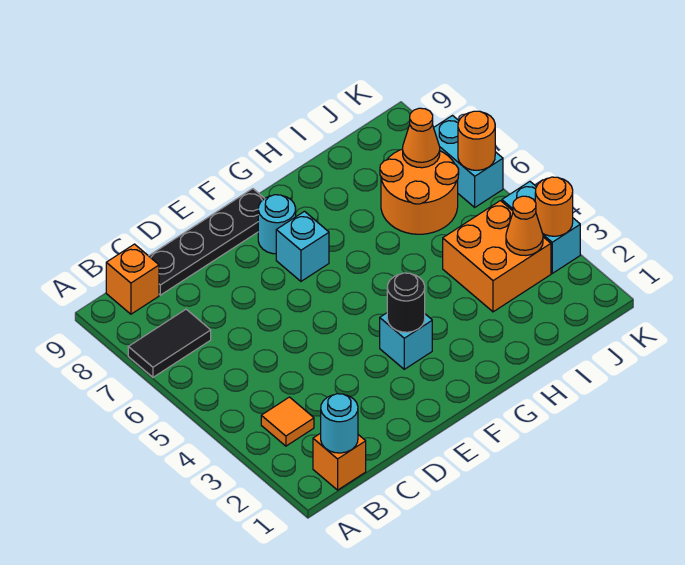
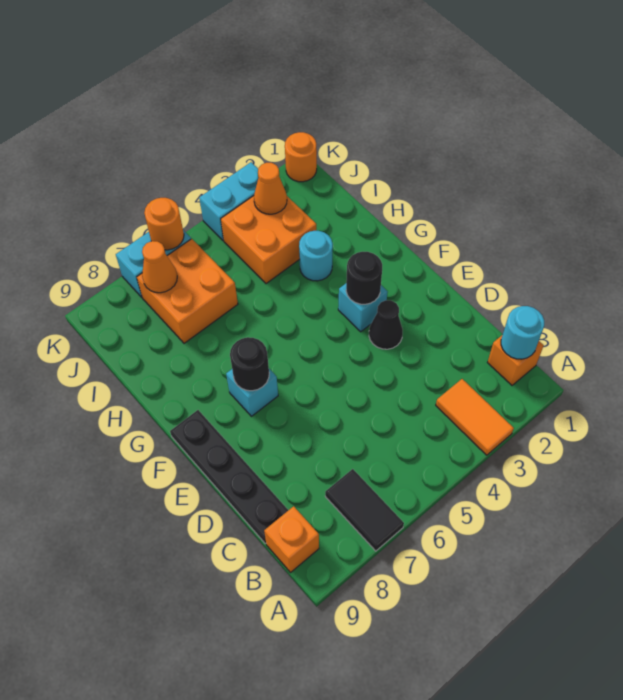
orange 1x1 tile [261,397,314,446] -> orange 1x2 tile [436,379,514,455]
none -> black 1x1 cone [369,300,403,349]
none -> black 1x1 round brick [230,337,269,391]
cyan 1x1 round brick [258,195,296,254] -> cyan 1x1 round brick moved to [299,231,333,281]
orange 2x2 round brick [380,149,459,234] -> orange 2x2 brick [137,239,238,343]
orange 1x1 round brick [535,177,573,236] -> orange 1x1 round brick moved to [285,132,317,182]

